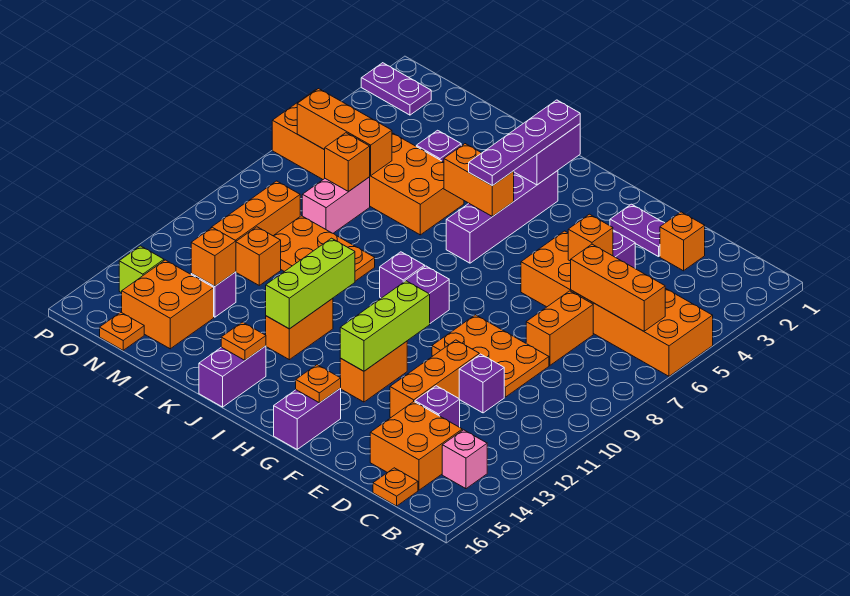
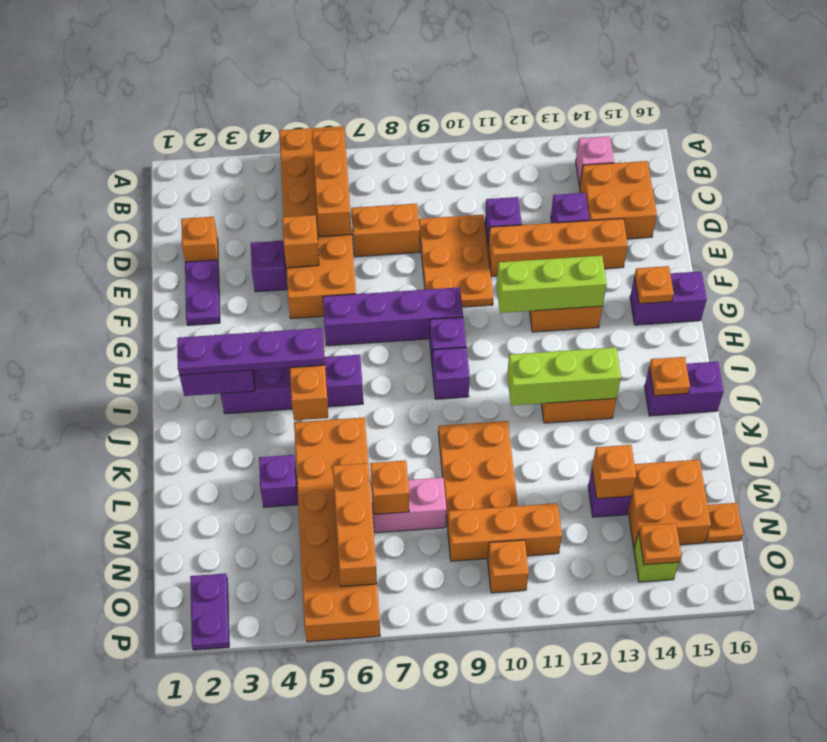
orange 1x1 plate [373,468,418,506] -> orange 1x1 plate moved to [639,523,681,565]
orange 1x3 brick [390,340,479,417] -> orange 1x4 brick [488,219,628,276]
none -> purple 1x4 brick [323,287,463,346]
orange 1x1 brick [236,227,281,285] -> orange 1x1 brick moved to [488,540,529,593]

